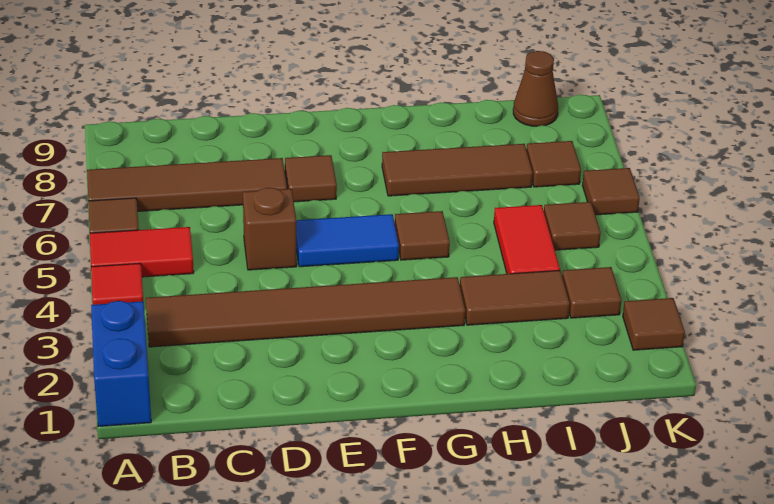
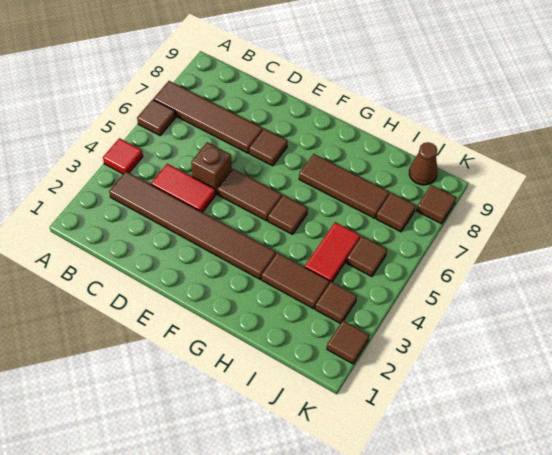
blue 1x2 brick [91,301,151,427] -> none
red 1x2 tile [90,227,194,277] -> red 1x2 tile moved to [151,164,216,212]
blue 1x2 tile [296,214,399,267] -> brown 1x2 tile [217,169,282,221]
brown 1x1 tile [582,168,640,215] -> brown 1x1 tile moved to [417,185,456,224]

